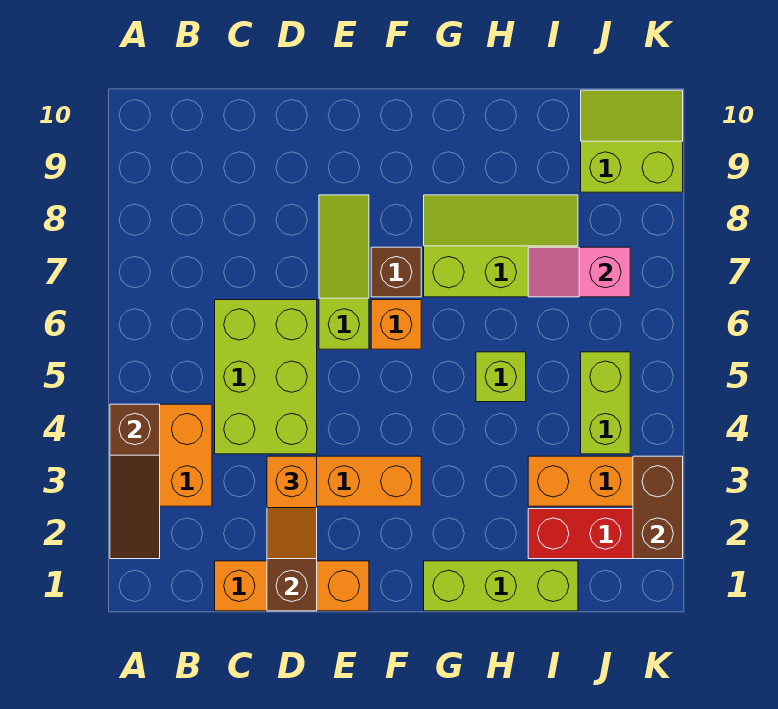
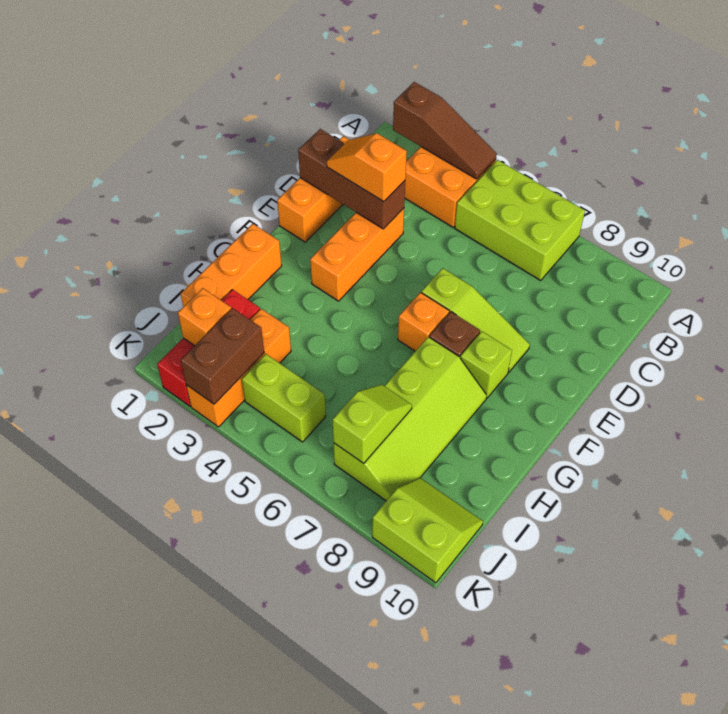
brown 1x3 slope [110,404,160,559] -> brown 1x3 slope turned to [393,82,497,179]
lime 2x3 brick [215,300,317,454] -> lime 2x3 brick moved to [455,160,585,280]
lime 1x3 brick [424,561,578,611] -> orange 1x3 brick [181,224,282,307]
lime 2x3 slope [424,195,578,297] -> lime 2x4 slope [334,337,487,501]
lime 1x1 brick [476,352,526,402] -> lime 1x1 brick moved to [460,331,512,398]
pink 1x2 slope [528,247,630,297] -> lime 1x2 slope [333,385,412,463]
none -> orange 1x1 brick [178,288,231,346]
lime 2x2 slope [581,90,683,192] -> lime 2x2 slope turned to [372,478,483,583]
brown 1x2 brick [633,456,683,559] -> brown 1x2 brick turned to [181,308,264,404]

